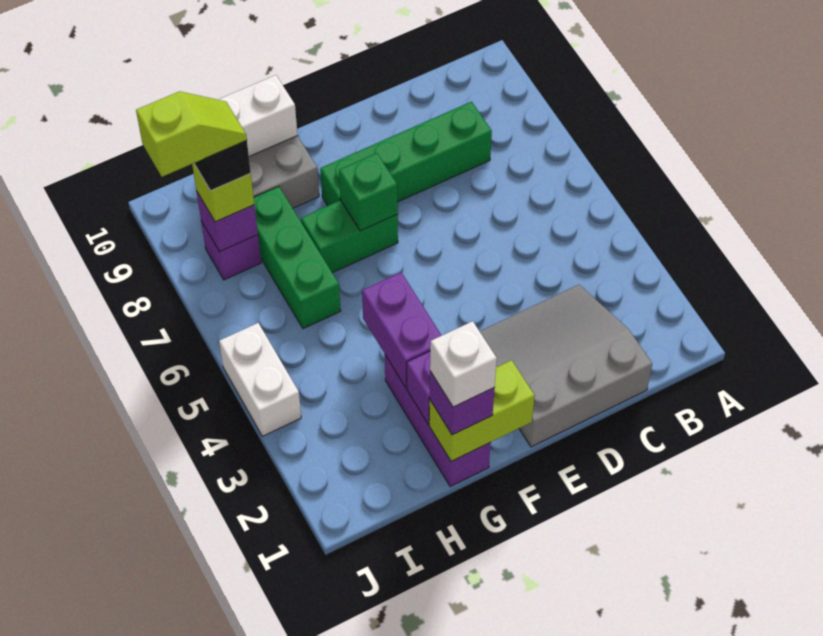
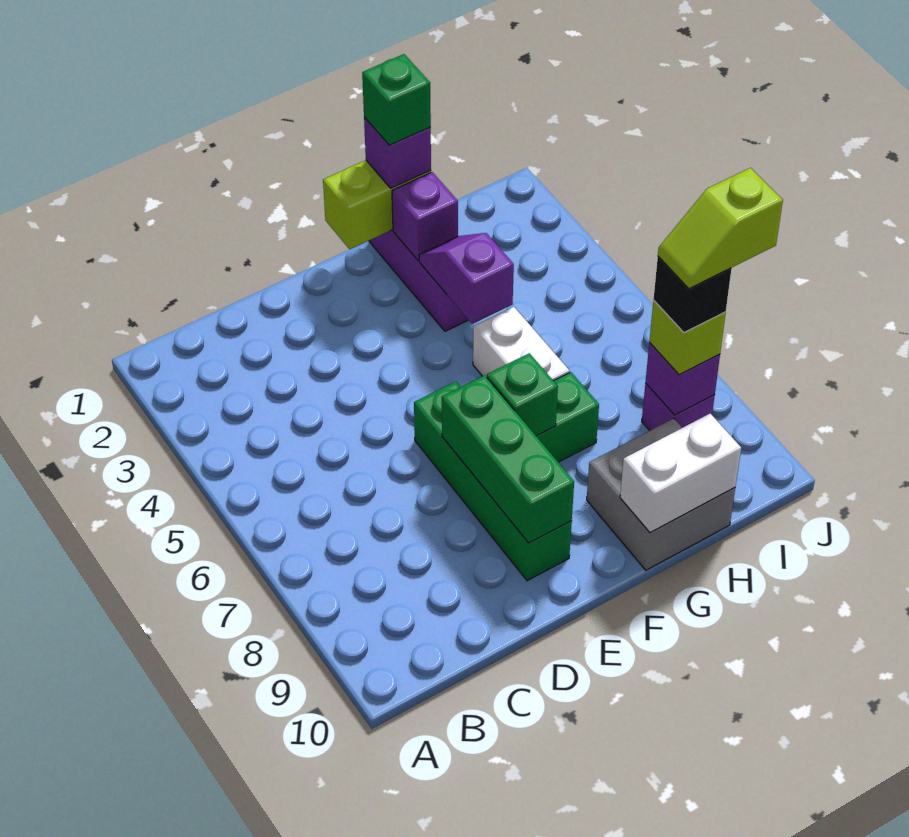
grey 3x3 slope [480,285,652,447] -> none
green 1x4 brick [320,102,492,206] -> green 1x4 brick turned to [414,382,572,581]
white 1x1 brick [430,321,497,407] -> green 1x1 brick [362,54,431,145]
purple 1x2 brick [362,272,442,387] -> purple 1x2 slope [419,233,514,324]
green 1x3 brick [254,186,341,329] -> green 1x3 brick moved to [442,375,574,543]
white 1x2 brick [219,323,301,436] -> white 1x2 brick moved to [473,307,570,381]

